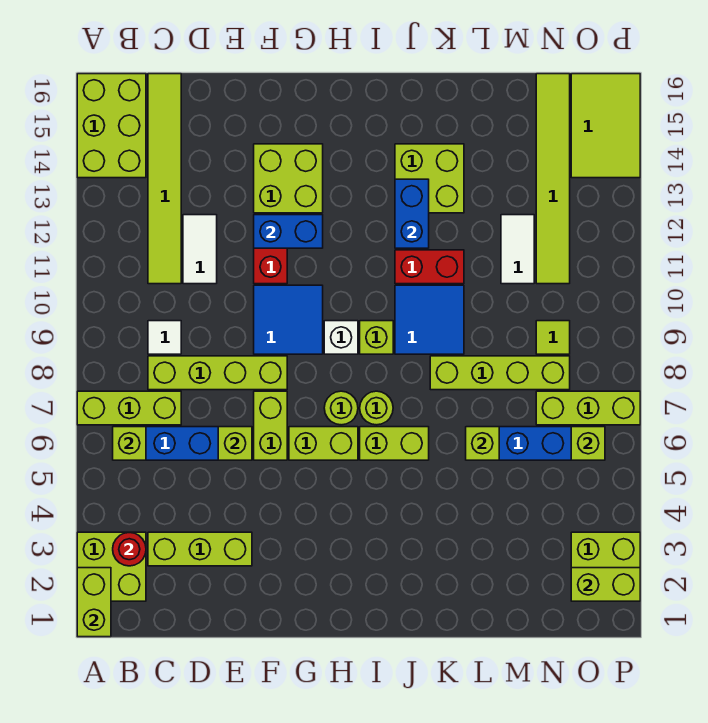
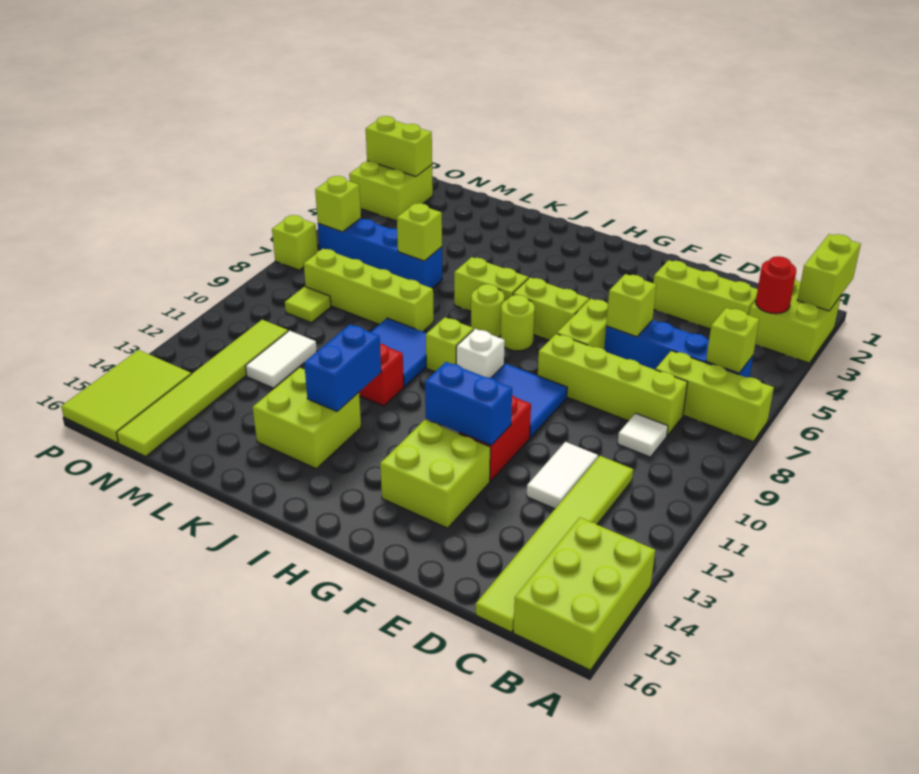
lime 1x3 brick [536,391,640,425] -> lime 1x1 brick [272,215,318,270]

